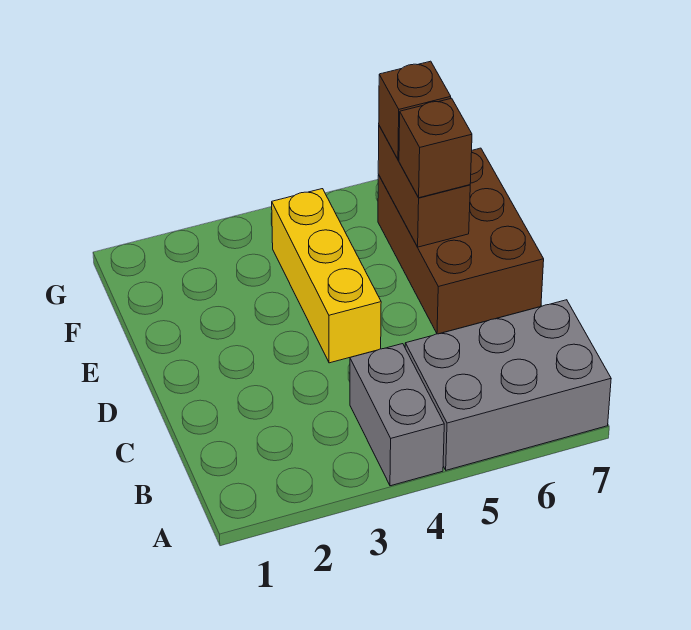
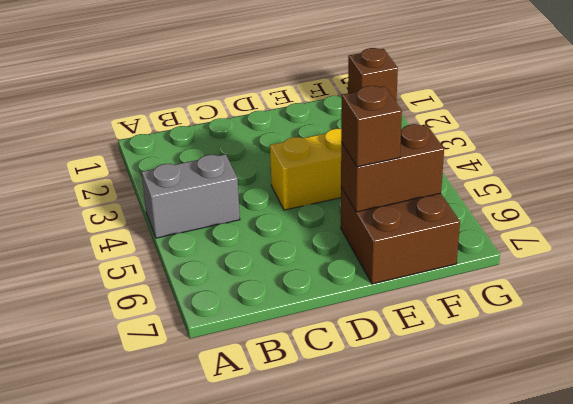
grey 2x3 brick [405,300,611,470] -> none
brown 2x3 brick [378,148,544,334] -> brown 2x2 brick [341,187,460,284]
brown 1x1 brick [379,61,451,160] -> brown 1x1 brick moved to [348,48,398,101]

